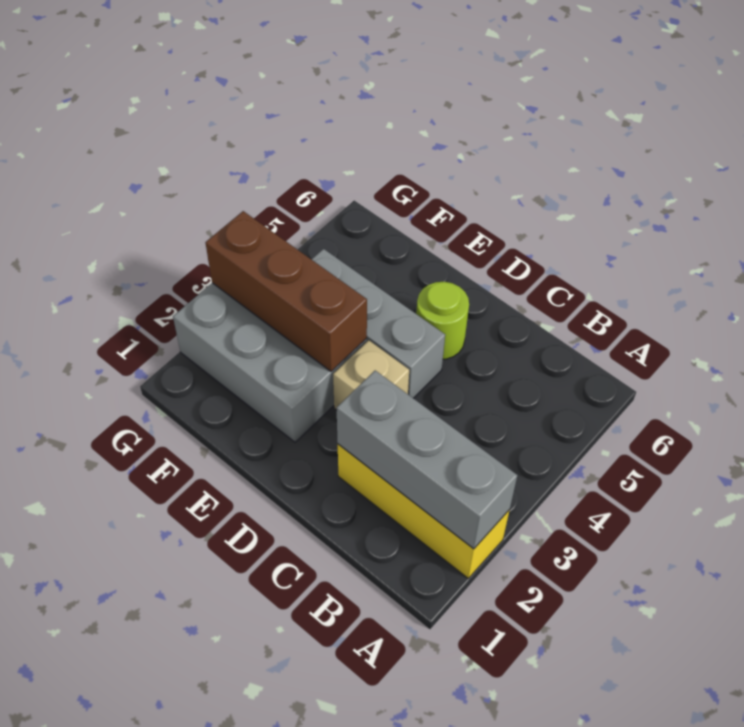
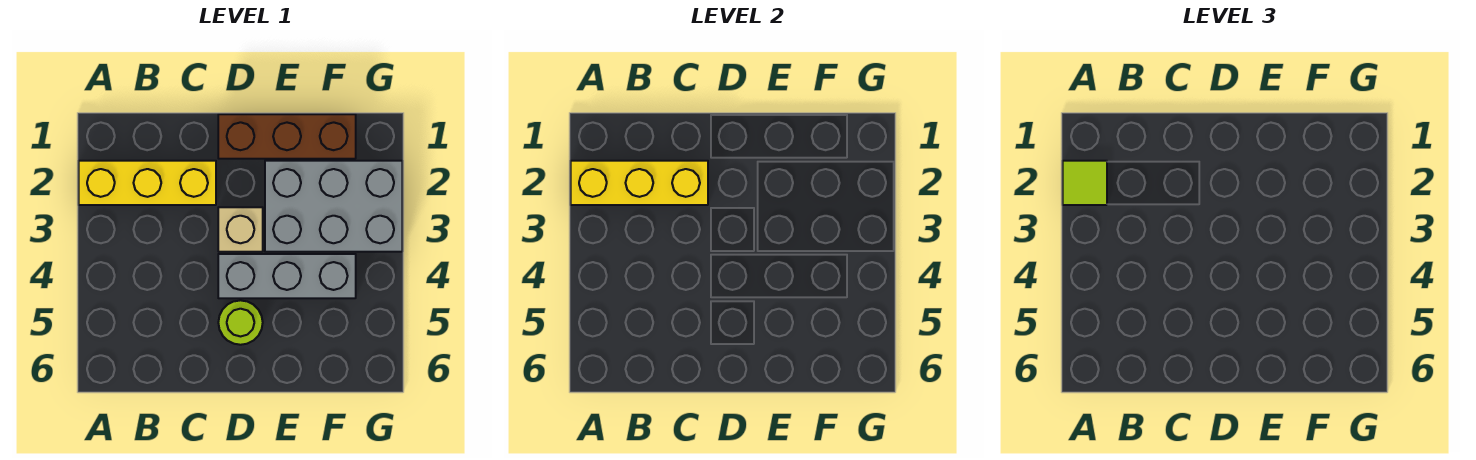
grey 1x3 brick [337,371,517,549] -> yellow 1x3 brick [571,161,708,205]
none -> lime 1x1 tile [1063,161,1107,205]
brown 1x3 brick [205,211,367,371] -> brown 1x3 brick moved to [218,114,356,159]

